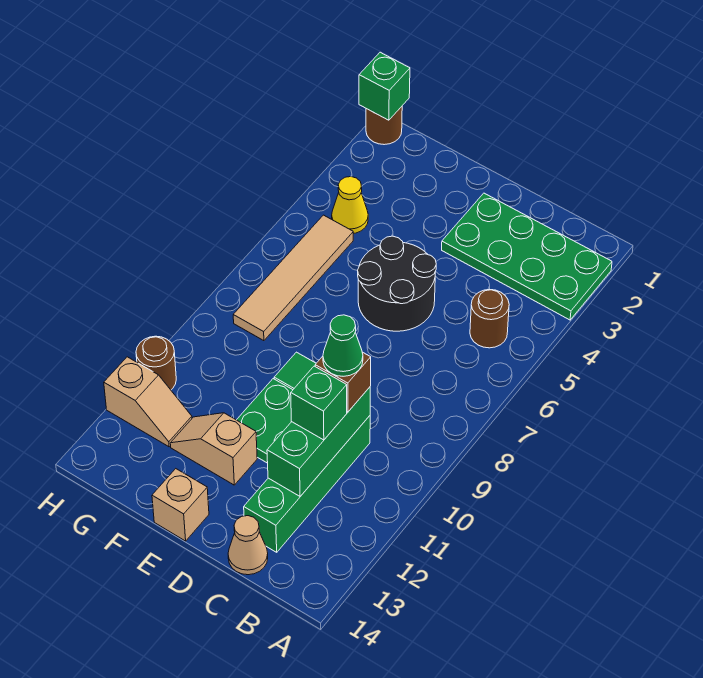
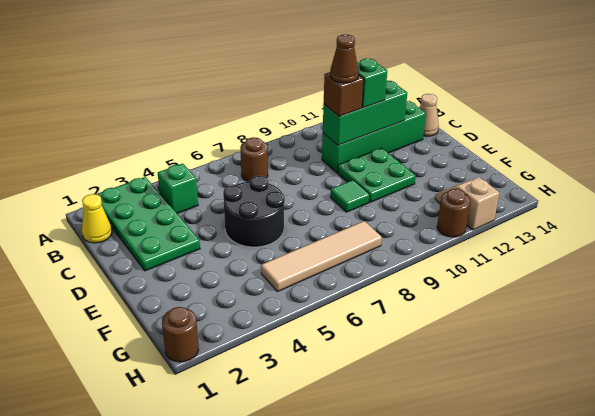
brown 1x1 round brick [470,289,509,348] -> brown 1x1 round brick moved to [240,137,268,182]
green 1x1 cone [323,315,363,376] -> brown 1x1 cone [330,34,358,83]
tan 1x2 slope [170,413,257,485] -> none
tan 1x1 brick [152,469,209,541] -> none
yellow 1x1 cone [332,177,368,234] -> yellow 1x1 cone moved to [82,194,112,243]
green 1x1 brick [359,52,410,120] -> green 1x1 brick moved to [158,164,198,213]

